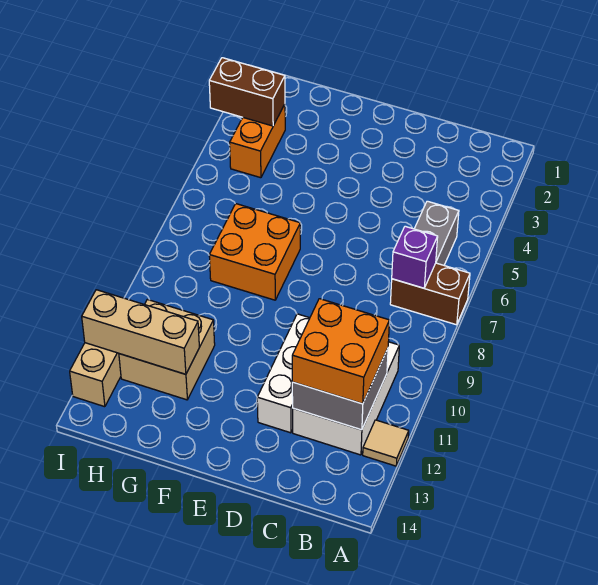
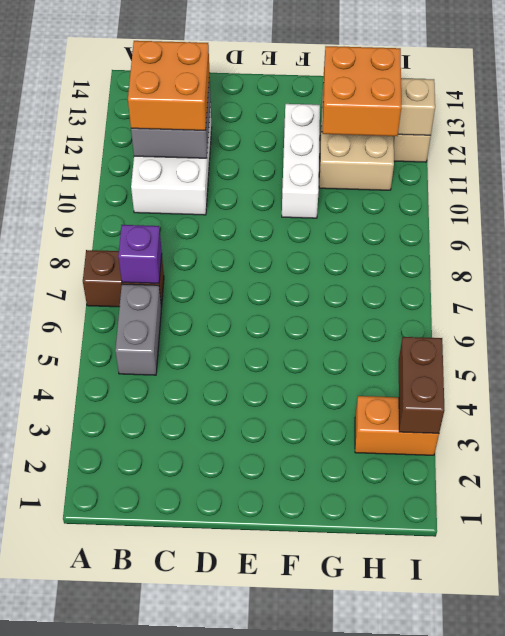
tan 1x1 tile [363,420,409,466] -> none
white 1x3 brick [257,314,310,433] -> white 1x3 brick moved to [282,104,320,218]
orange 2x2 brick [209,204,300,300] -> orange 2x2 brick moved to [323,46,401,136]
orange 1x2 brick [230,104,285,178] -> orange 1x2 brick turned to [355,396,439,455]
brown 1x2 brick [209,58,285,126] -> brown 1x2 brick turned to [399,337,444,433]

